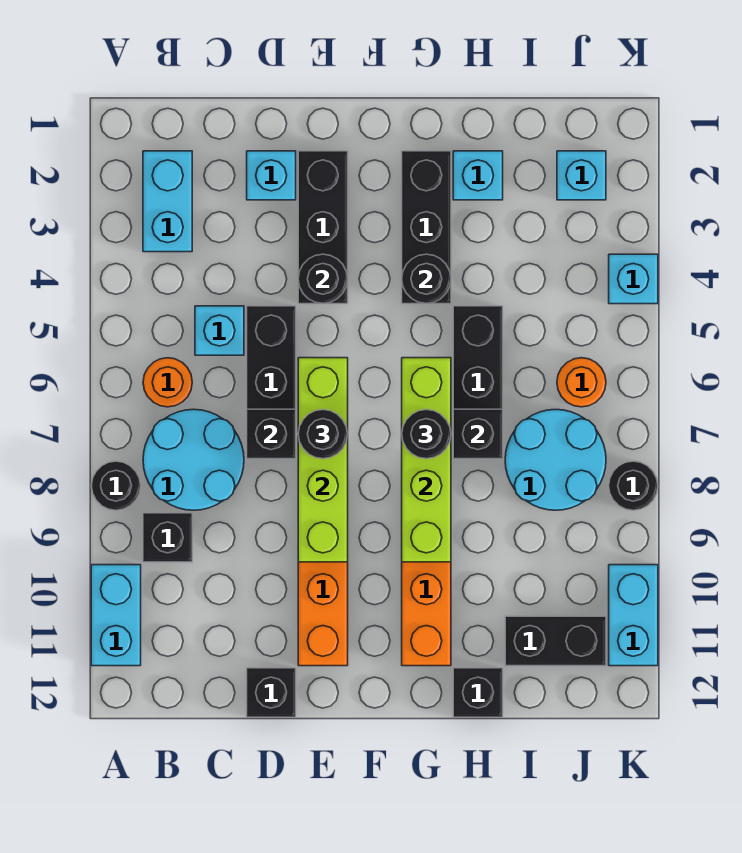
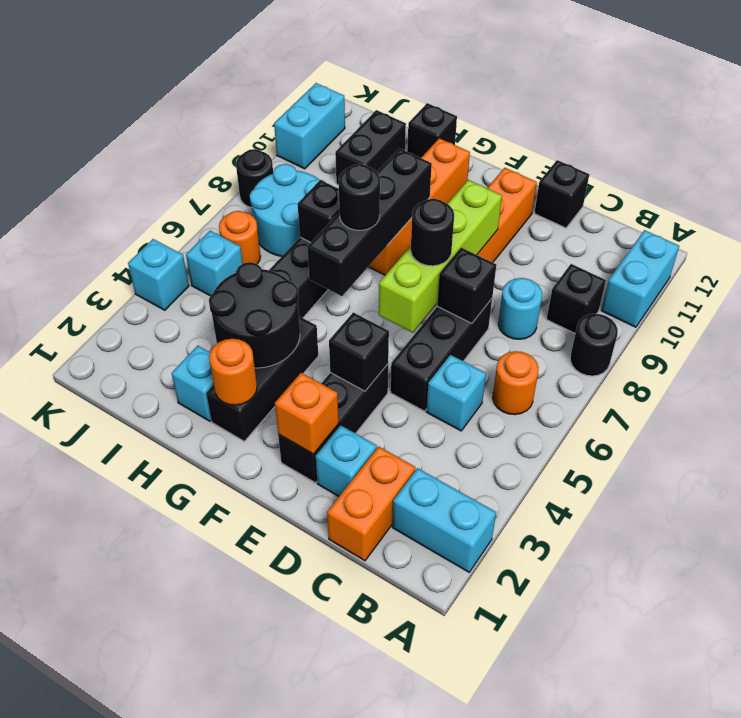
cyan 1x2 brick [143,151,192,252] -> cyan 1x2 brick turned to [392,468,496,572]
cyan 2x2 round brick [143,409,244,510] -> cyan 1x1 round brick [498,278,542,339]
none -> orange 1x2 brick [327,446,415,561]
none -> orange 1x1 brick [275,373,339,454]
black 1x1 round brick [298,254,348,304] -> black 1x1 brick [329,312,389,391]
none -> orange 1x1 round brick [209,339,257,405]
black 1x1 round brick [402,254,451,304] -> black 2x2 round brick [209,262,300,368]
lime 1x4 brick [402,358,451,562] -> black 1x4 brick [307,148,432,296]
black 1x2 brick [505,616,606,666] -> black 1x2 brick turned to [335,110,406,185]
cyan 1x1 brick [557,151,606,200] -> cyan 1x1 brick moved to [186,231,243,296]

